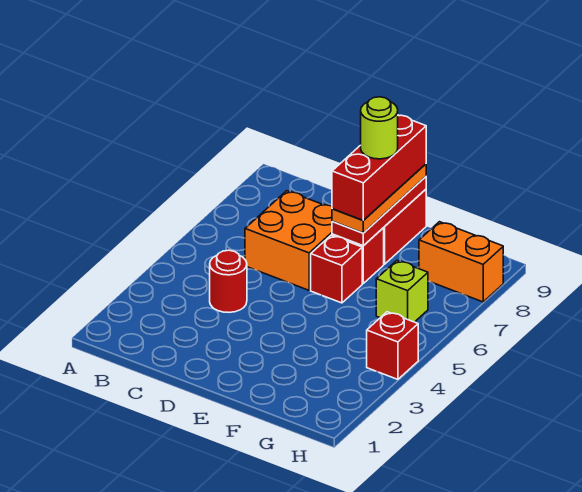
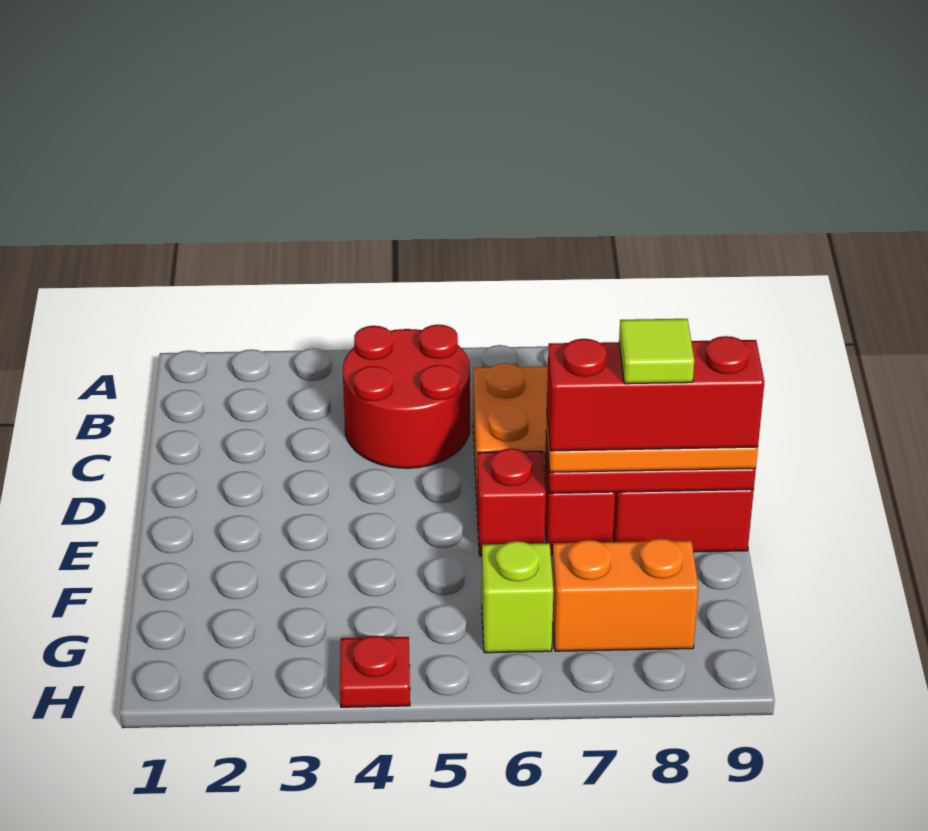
red 1x1 round brick [210,250,247,312] -> red 2x2 round brick [343,325,470,468]
lime 1x1 round brick [361,97,398,159] -> lime 1x1 tile [619,319,694,384]
orange 1x2 brick [419,222,503,302] -> orange 1x2 brick turned to [552,539,699,651]
red 1x1 brick [367,312,418,379] -> red 1x1 plate [340,636,410,707]

